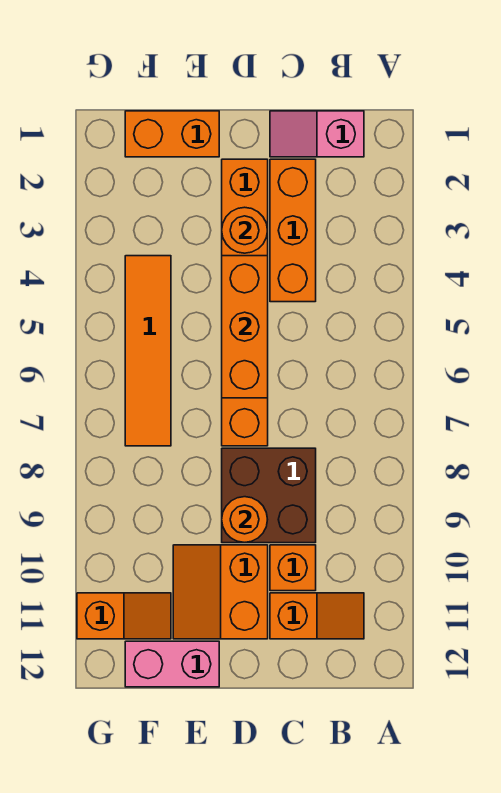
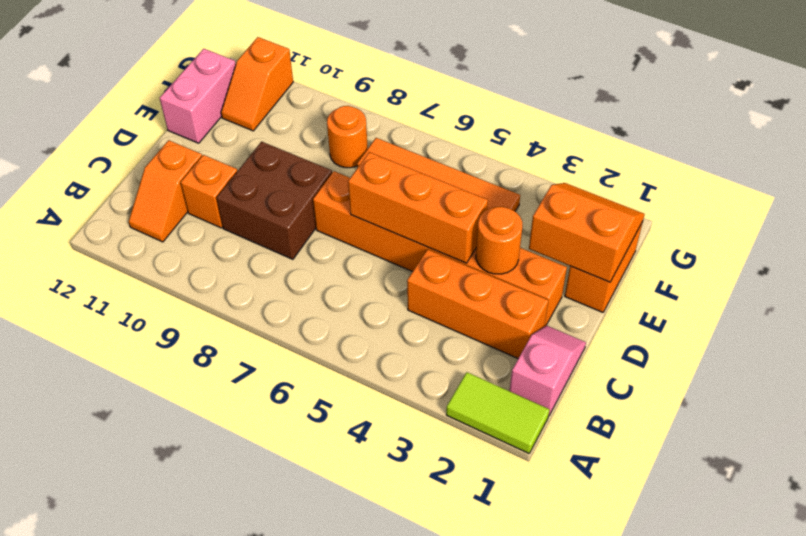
none -> lime 1x2 tile [446,372,550,453]
orange 1x1 round brick [222,497,268,543] -> orange 1x1 round brick moved to [327,106,368,168]
orange 2x2 slope [173,545,268,639] -> orange 2x2 slope moved to [529,183,645,282]

